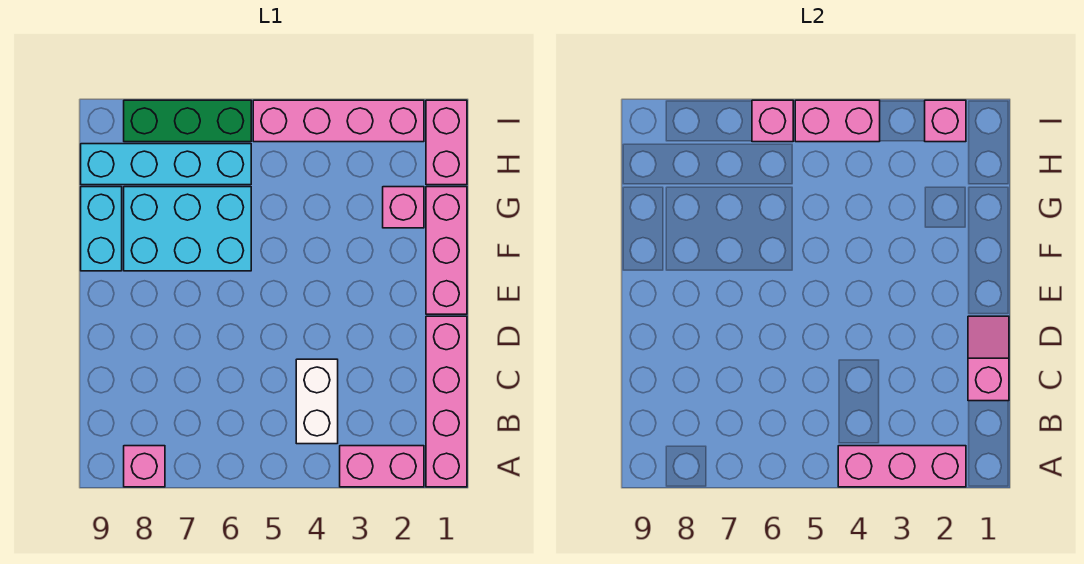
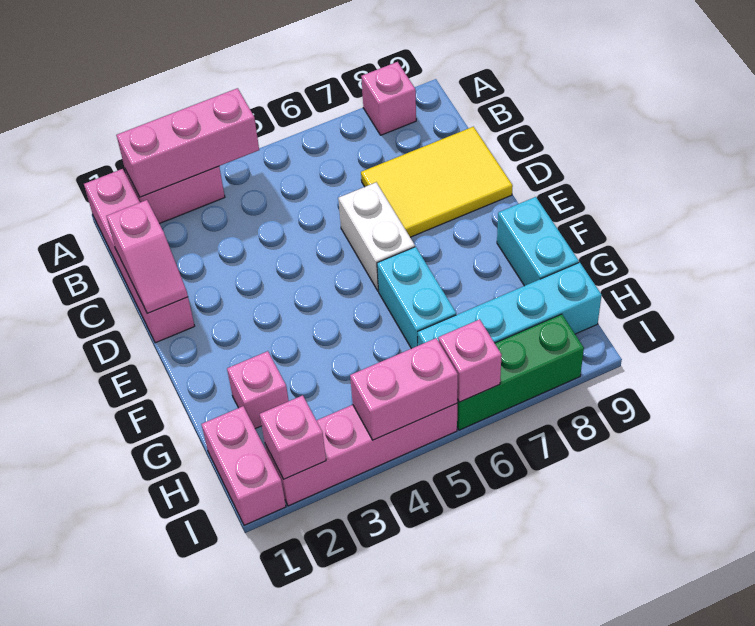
white 1x2 brick [296,359,338,444] -> white 1x2 brick moved to [338,182,415,291]
none -> yellow 2x3 tile [361,127,513,237]
pink 1x3 brick [426,187,467,314] -> none
cyan 2x3 brick [124,187,251,271] -> cyan 1x2 brick [377,247,456,349]

